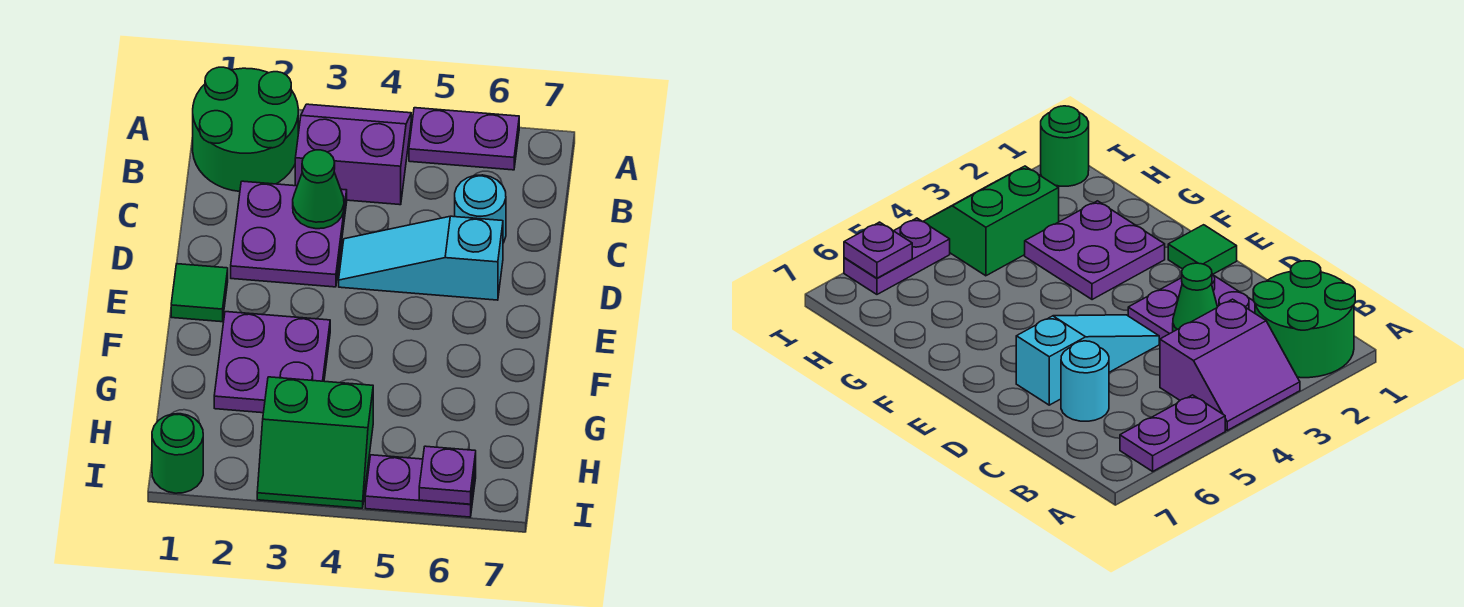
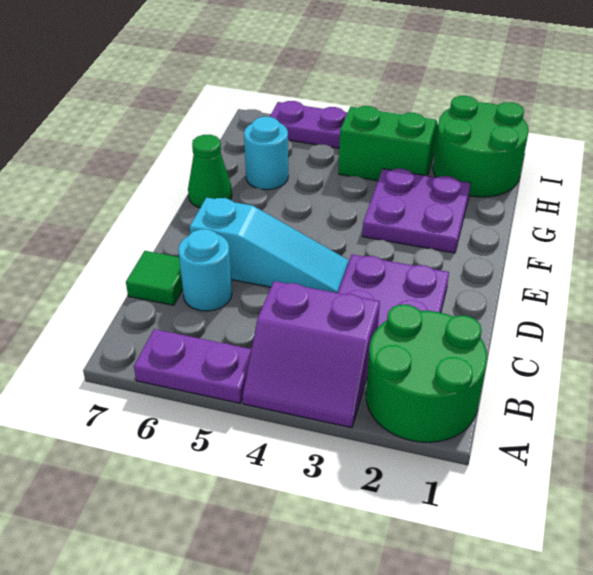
green 1x1 cone [293,150,344,229] -> green 1x1 cone moved to [188,135,232,208]
green 1x1 tile [171,264,228,322] -> green 1x1 tile moved to [126,251,183,305]
none -> cyan 1x1 round brick [244,116,288,190]
green 1x1 round brick [152,414,203,493] -> green 2x2 round brick [433,96,528,197]
purple 1x1 plate [419,446,476,504] -> none

